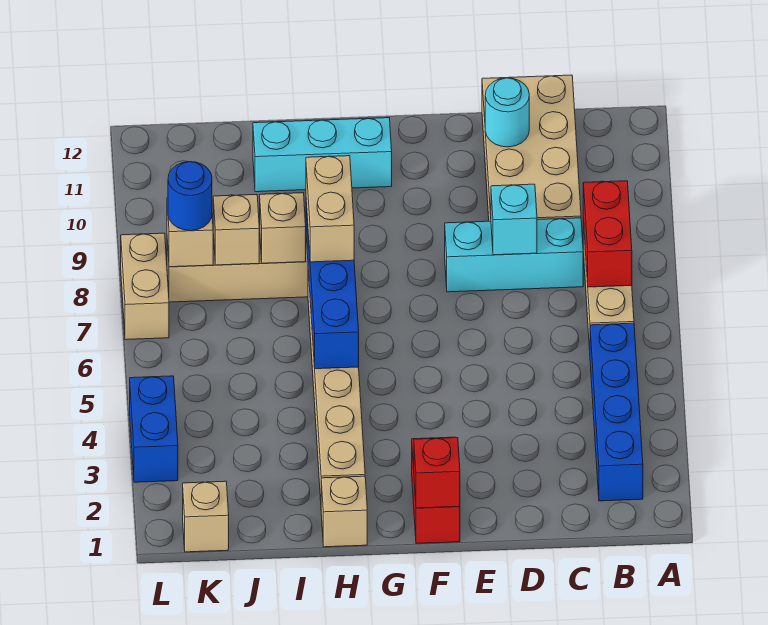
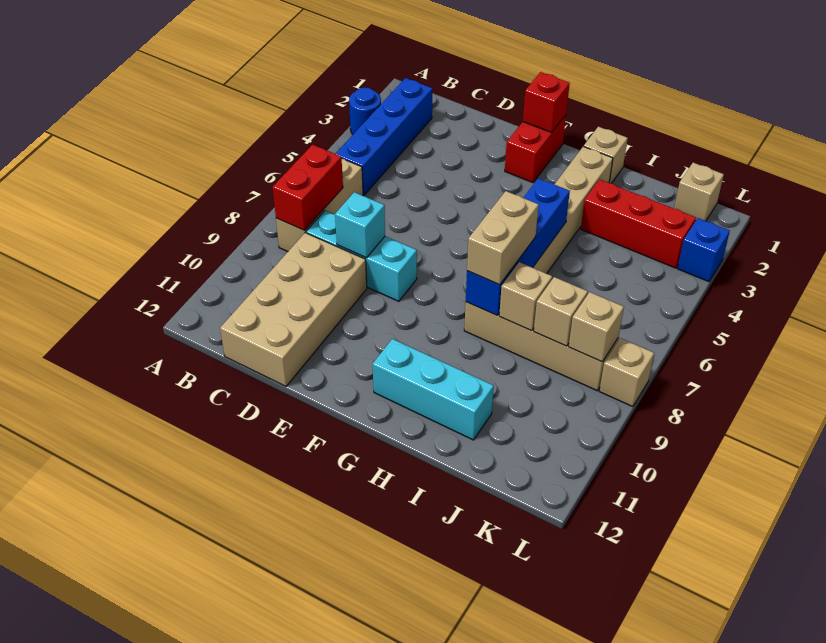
cyan 1x1 round brick [485,78,529,147] -> none
none -> red 1x3 brick [581,179,696,268]
blue 1x1 round brick [168,162,212,231] -> blue 1x1 round brick moved to [349,87,381,134]
blue 1x2 brick [130,376,178,482] -> blue 1x1 brick [677,218,730,282]
tan 1x2 brick [121,233,169,340] -> tan 1x1 brick [599,338,654,407]

